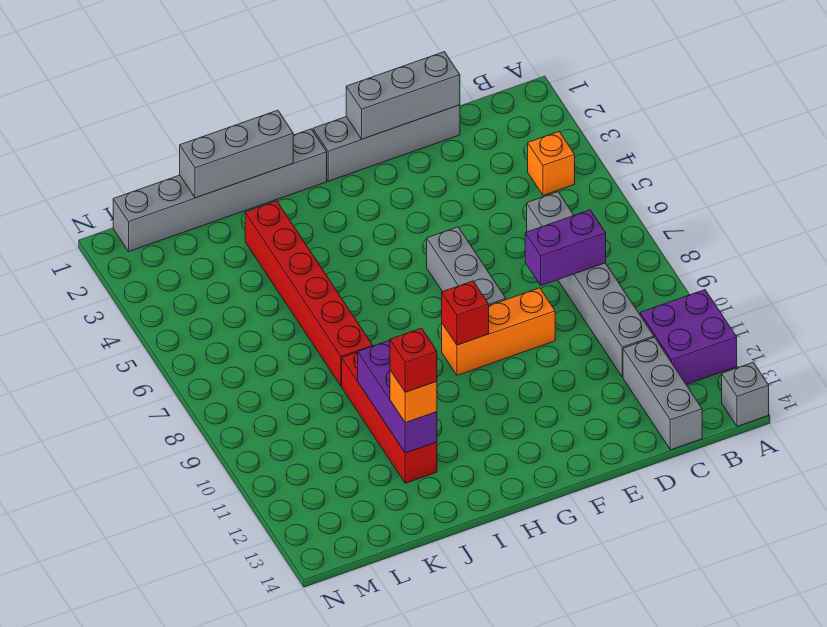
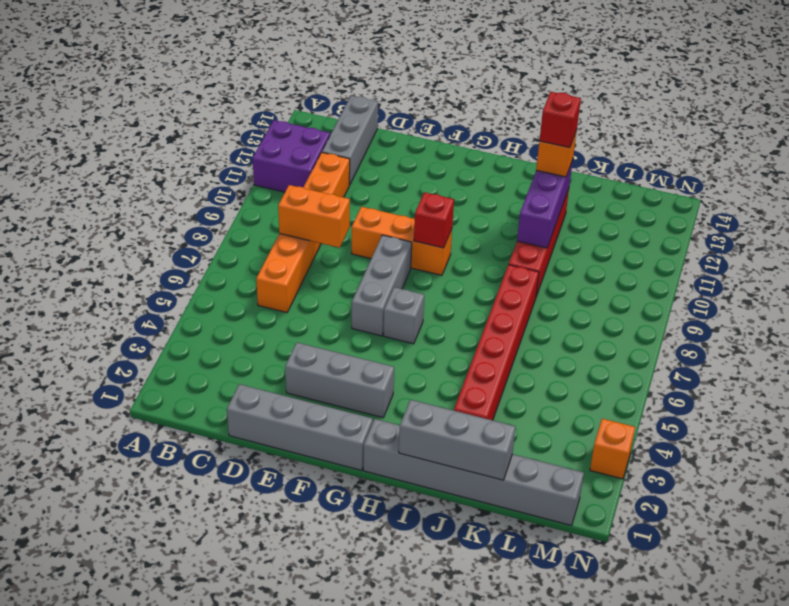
grey 1x1 brick [722,362,769,426] -> grey 1x1 brick moved to [383,287,424,344]
orange 1x1 brick [528,132,575,195] -> orange 1x1 brick moved to [590,419,635,479]
grey 1x6 brick [527,192,654,377] -> orange 1x6 brick [256,152,350,313]
purple 1x2 brick [525,210,606,285] -> orange 1x2 brick [278,185,350,248]
grey 1x3 brick [346,52,460,139] -> grey 1x3 brick moved to [285,343,394,418]

